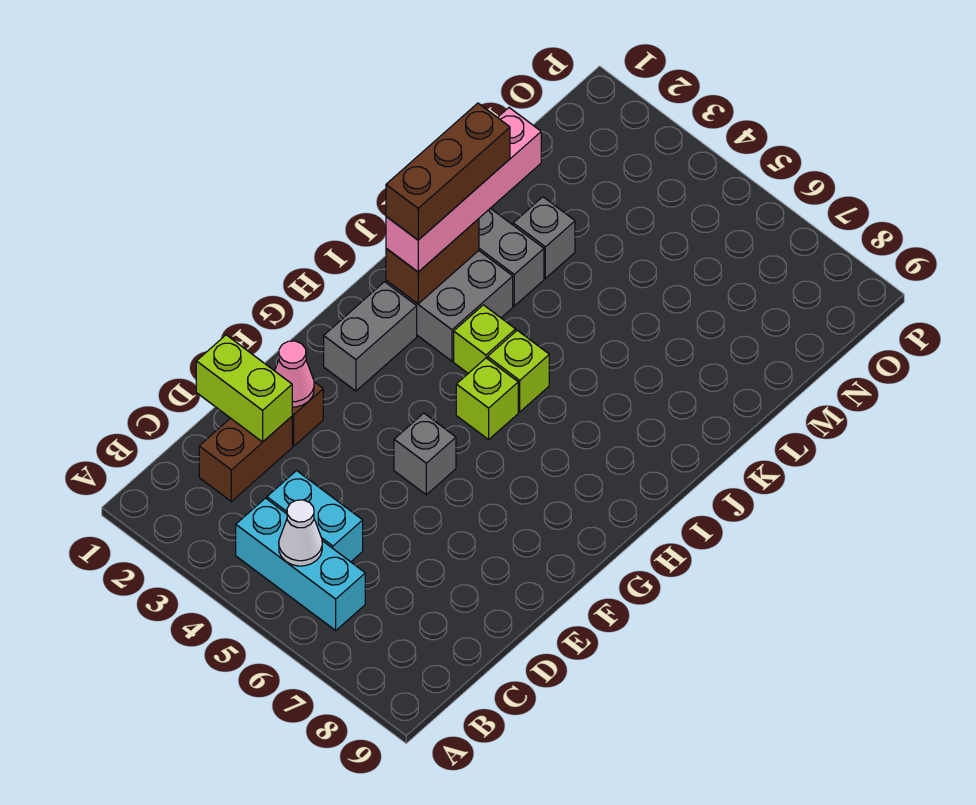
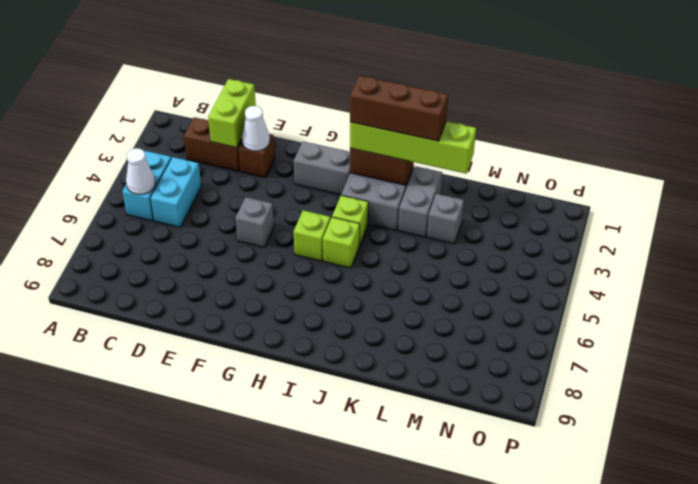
cyan 1x3 brick [236,498,365,630] -> cyan 1x2 brick [122,151,171,221]
pink 1x1 cone [275,341,314,407] -> white 1x1 cone [242,106,270,151]
pink 1x4 brick [386,108,541,272] -> lime 1x4 brick [350,121,476,174]

